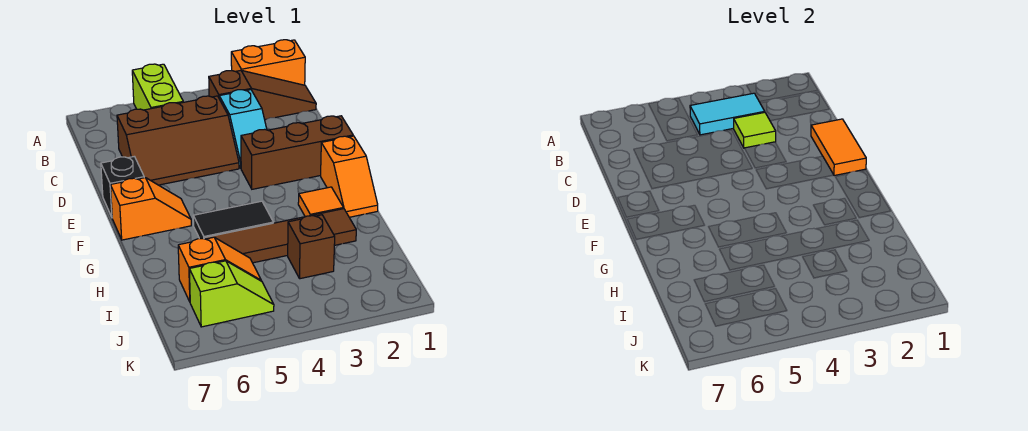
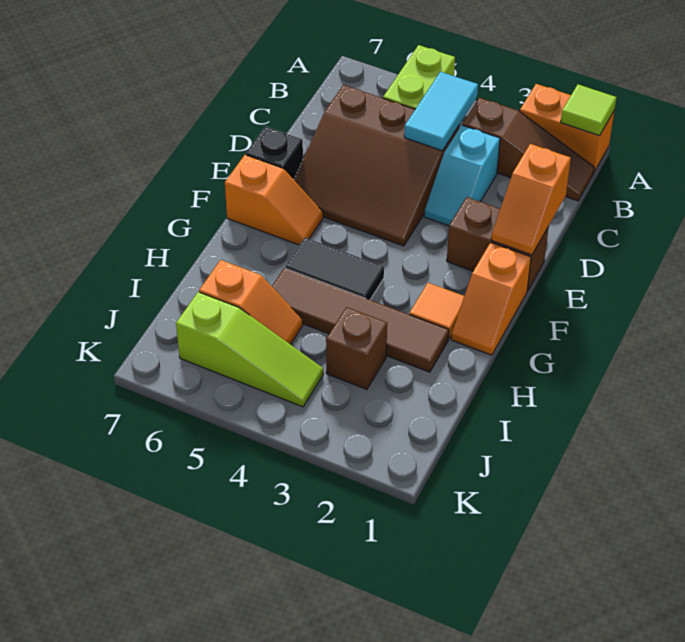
cyan 1x2 tile [690,93,765,135] -> cyan 1x2 tile turned to [404,72,478,151]
lime 1x1 tile [734,112,776,148] -> lime 1x1 tile moved to [561,84,616,136]
brown 2x3 slope [117,96,239,185] -> brown 3x3 slope [294,85,460,246]
orange 1x2 tile [811,119,866,176] -> orange 1x2 slope [491,144,571,255]
brown 1x3 brick [241,116,353,189] -> brown 1x2 brick [447,197,549,291]
lime 1x2 slope [189,261,274,327] -> lime 1x3 slope [176,292,323,407]

